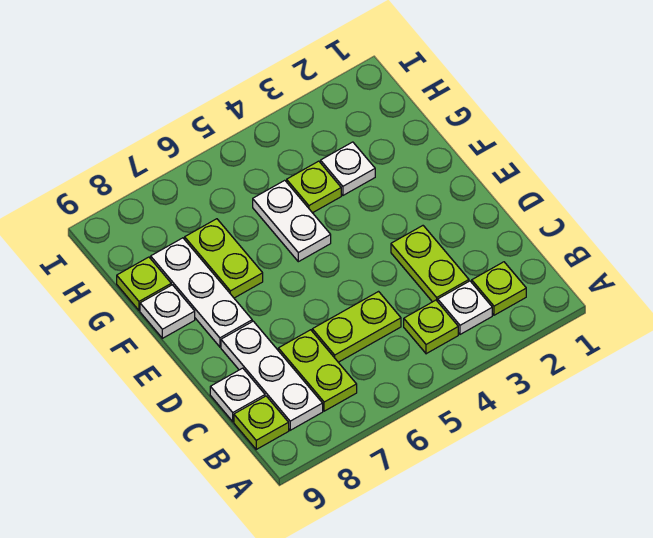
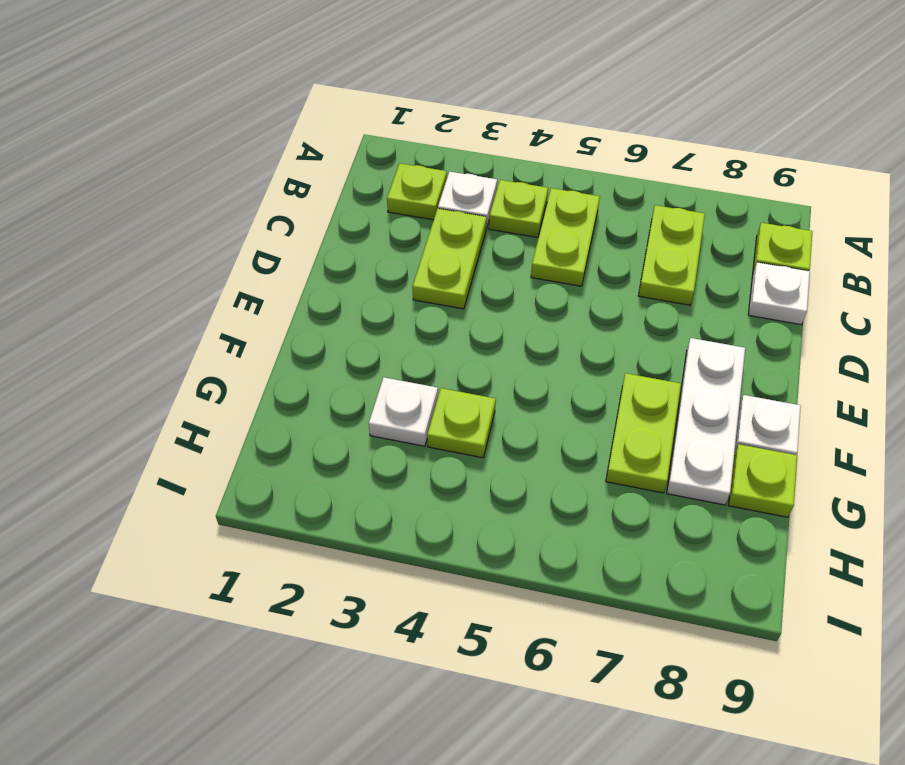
white 1x3 plate [221,321,323,430] -> none
lime 1x2 plate [312,292,401,362] -> lime 1x2 plate turned to [531,188,600,286]
white 1x2 plate [253,180,331,262] -> none

